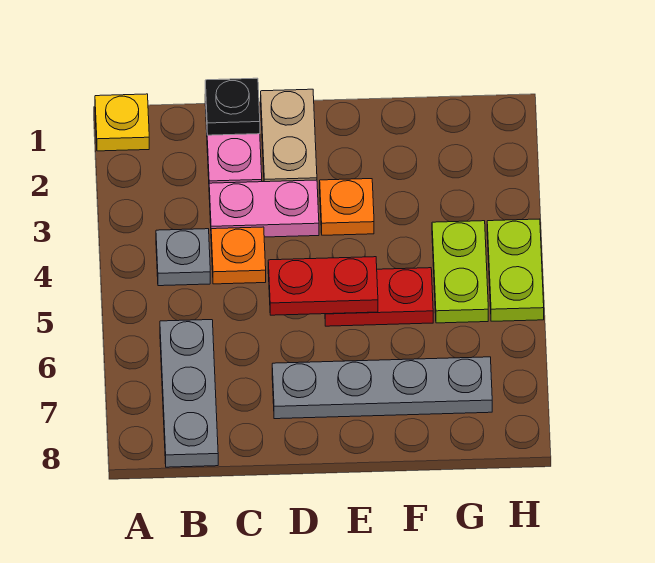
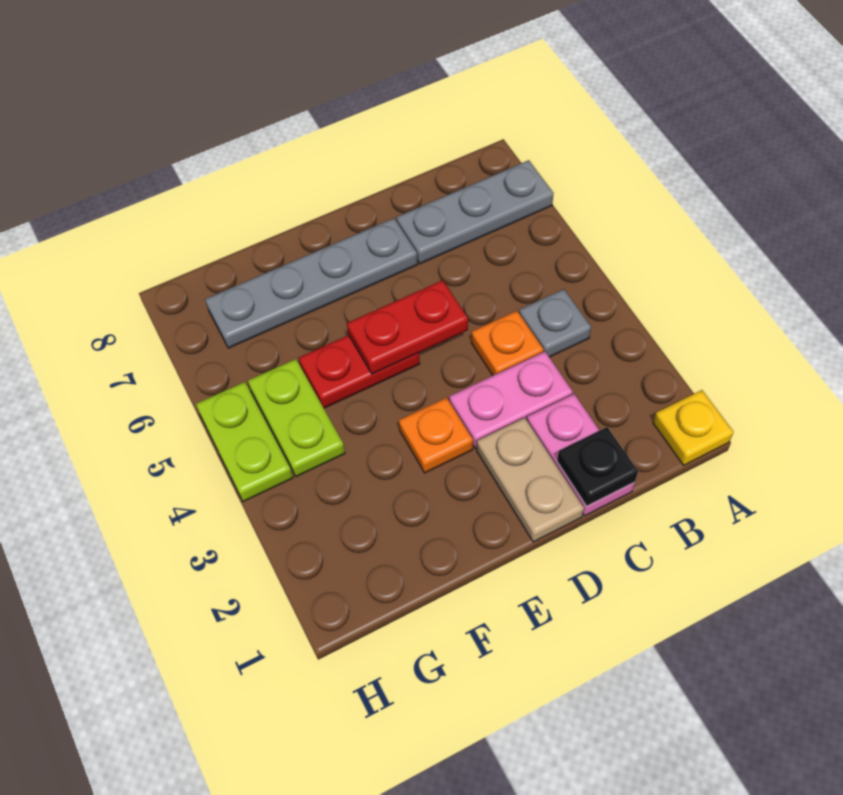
grey 1x3 plate [160,320,218,467] -> grey 1x3 plate turned to [396,160,554,264]

